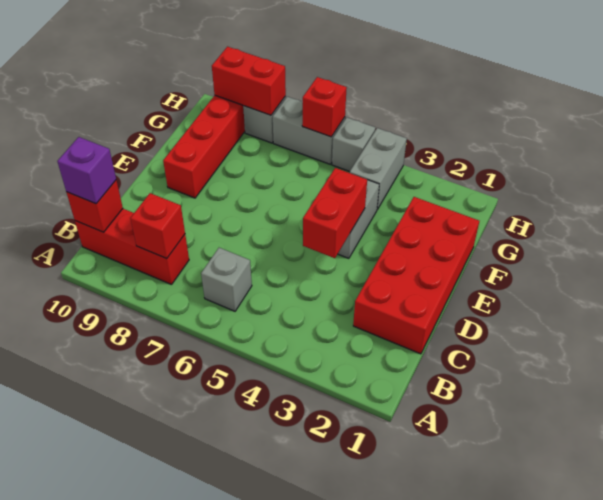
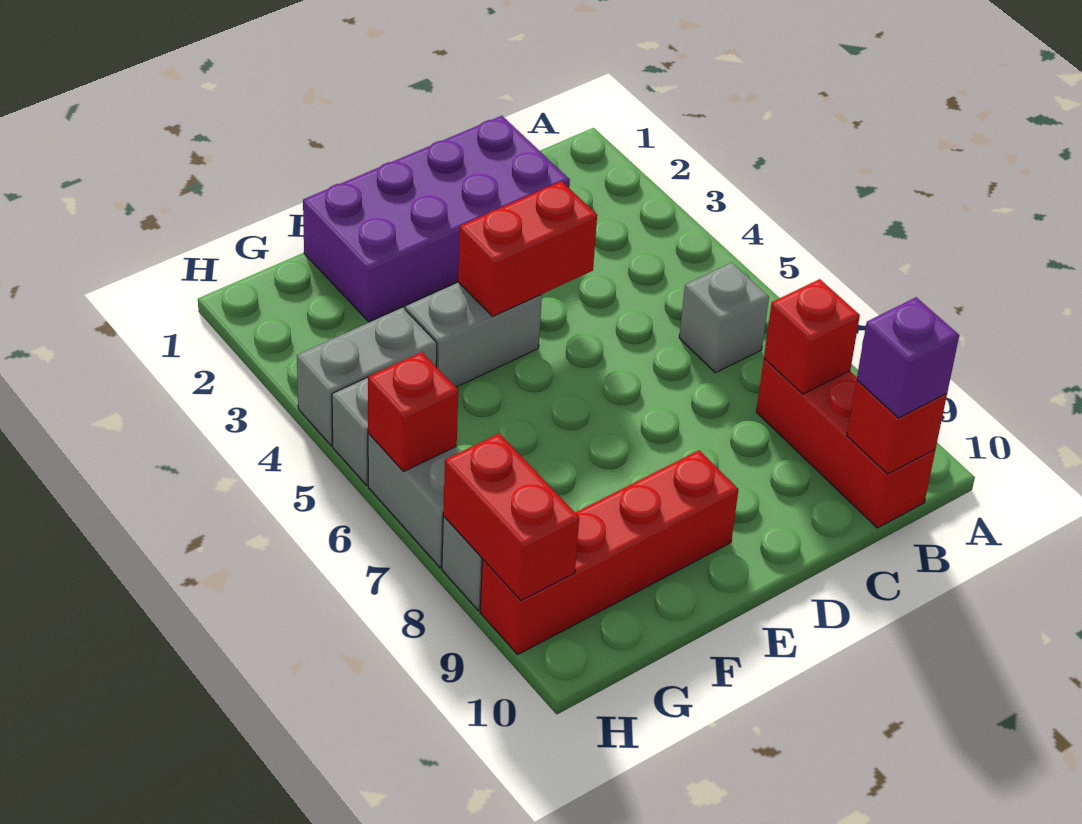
red 2x4 brick [353,197,479,354] -> purple 2x4 brick [303,116,570,322]

